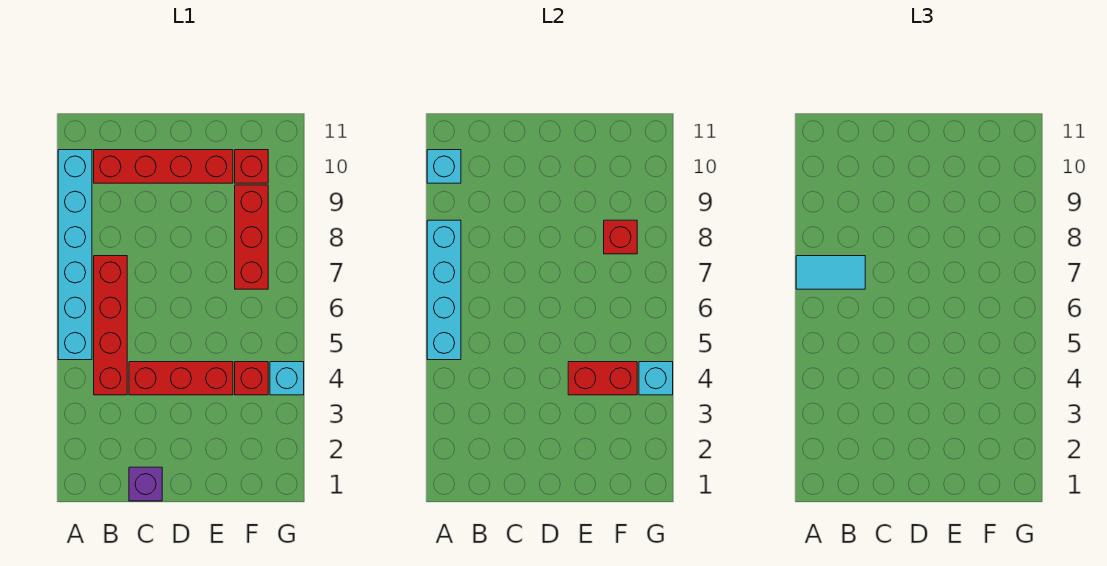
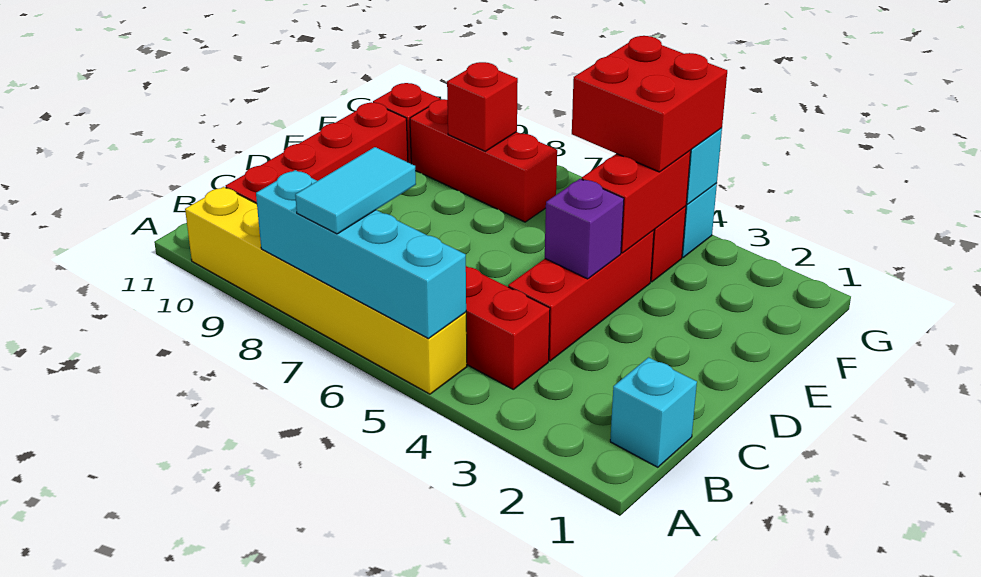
cyan 1x6 brick [58,150,92,360] -> yellow 1x6 brick [185,187,467,394]
cyan 1x1 brick [427,150,461,183] -> cyan 1x1 brick moved to [610,357,697,467]
purple 1x1 brick [129,467,162,501] -> purple 1x1 brick moved to [545,179,624,279]
none -> red 2x2 brick [572,36,727,172]

